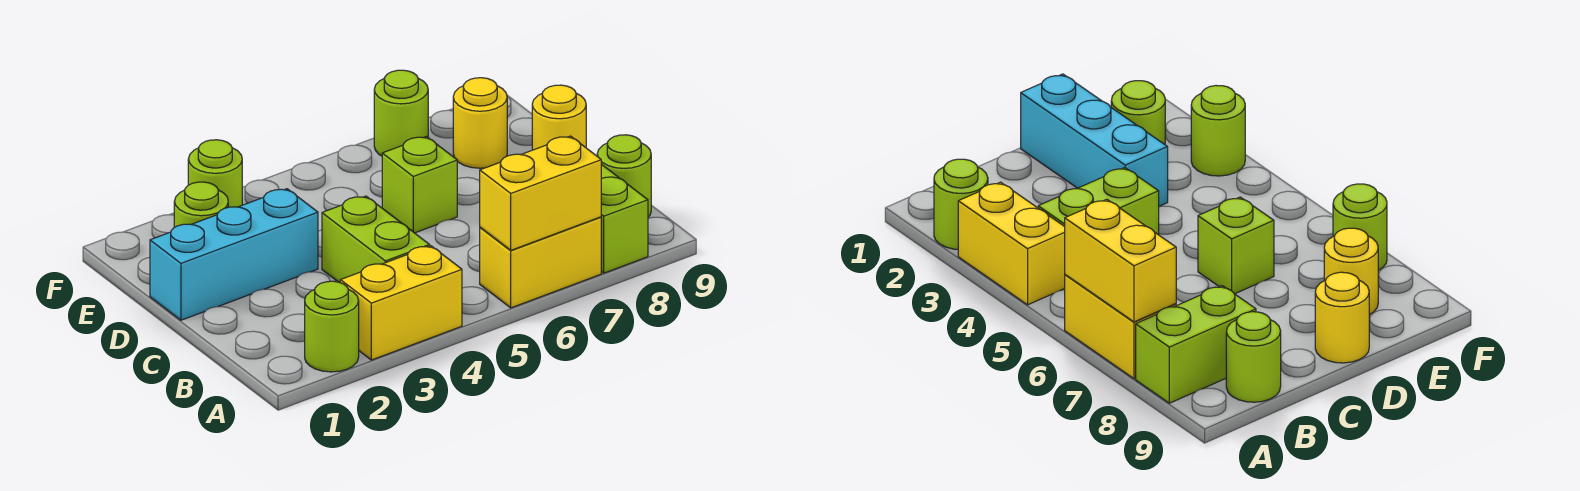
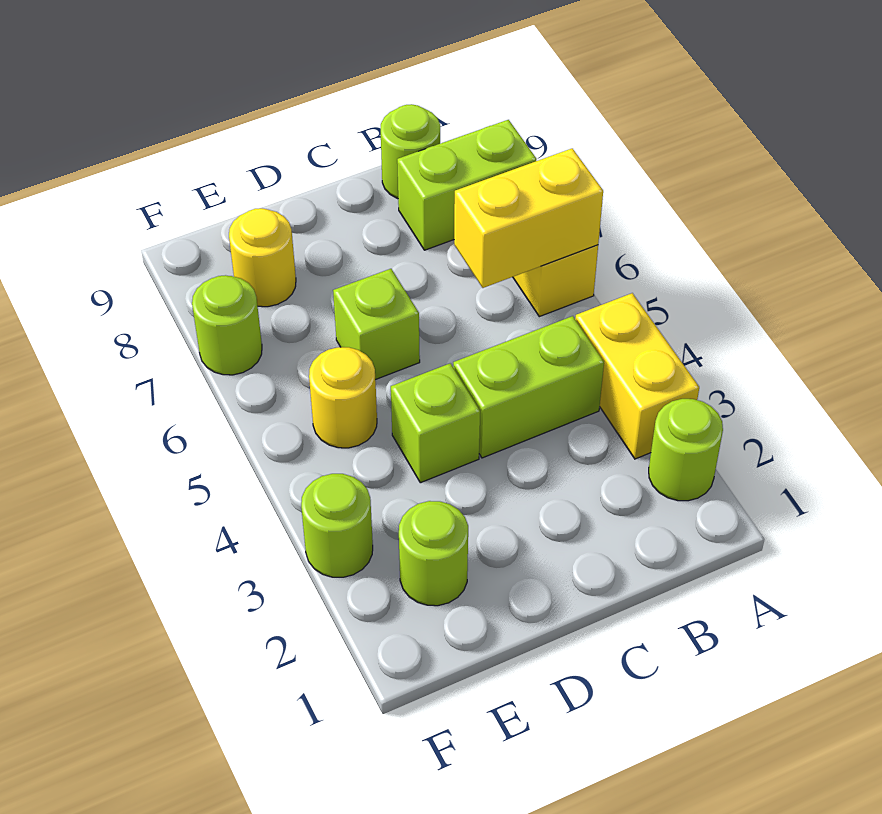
yellow 1x2 brick [480,136,601,250] -> yellow 1x2 brick turned to [454,148,603,288]
cyan 1x3 brick [150,189,318,320] -> none
none -> lime 1x1 brick [391,363,480,483]
yellow 1x1 round brick [532,85,586,150] -> yellow 1x1 round brick moved to [309,347,377,448]

